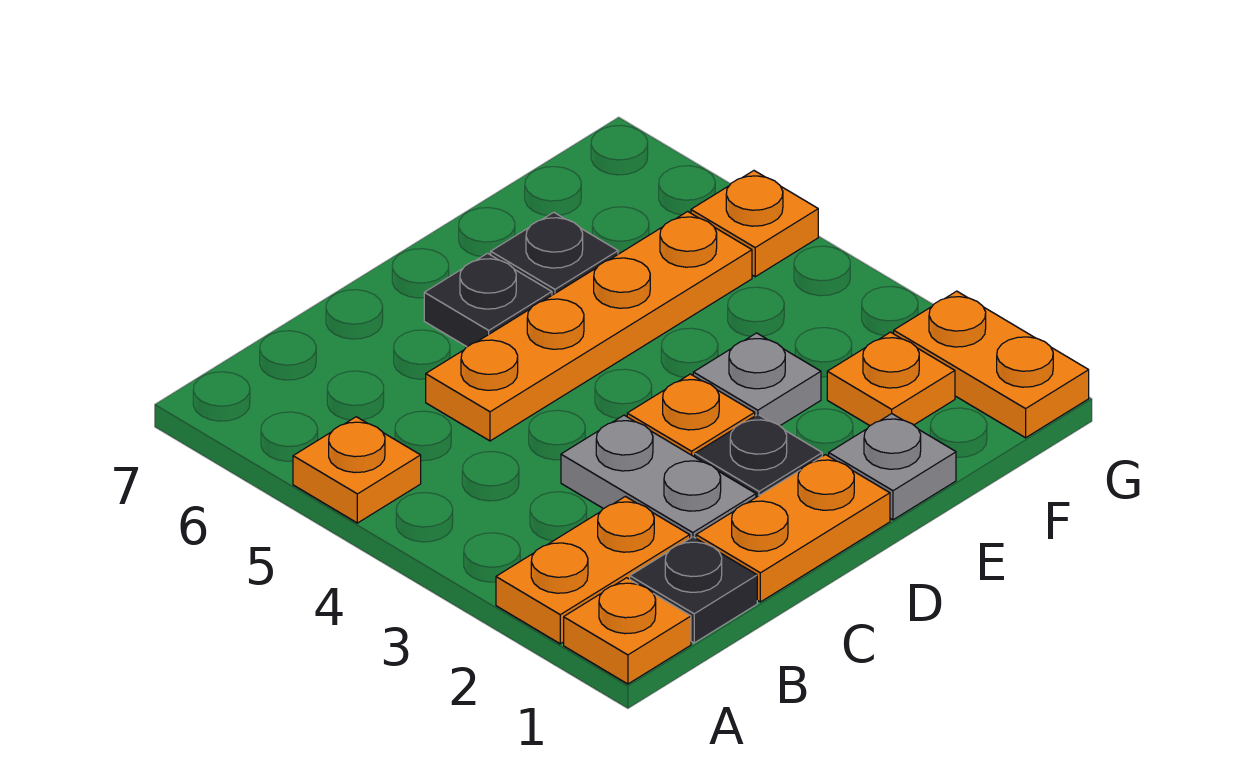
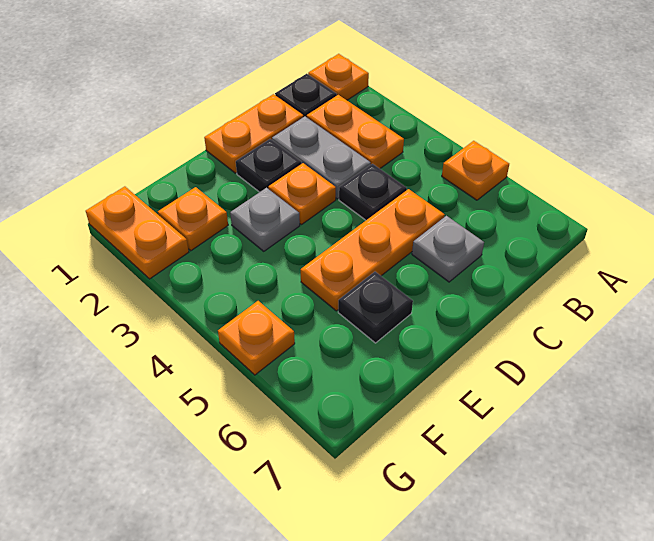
orange 1x2 plate [496,496,690,644] -> orange 1x2 plate turned to [307,95,404,169]
orange 1x4 plate [426,211,752,441] -> orange 1x3 plate [300,189,445,311]
black 1x1 plate [424,253,552,347] -> black 1x1 plate moved to [339,164,407,220]
grey 1x1 plate [829,414,956,520] -> grey 1x1 plate moved to [412,216,484,282]

